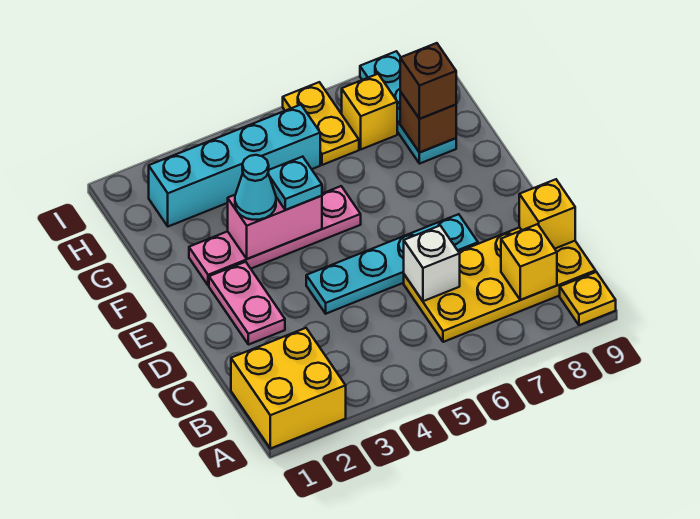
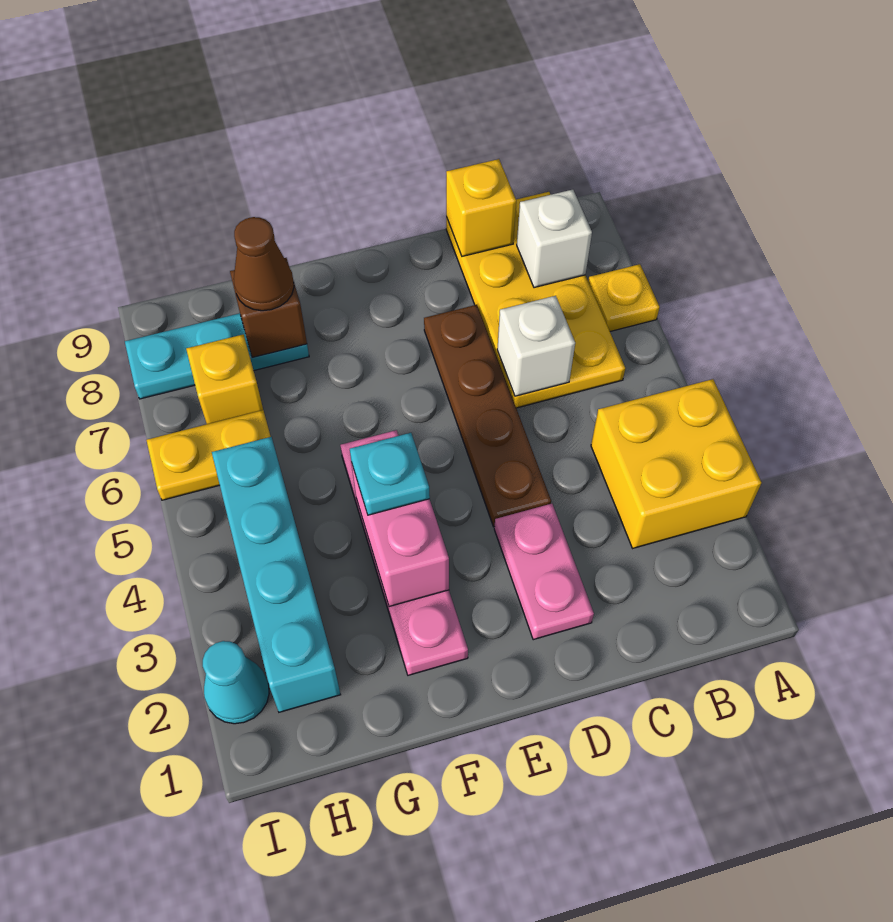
yellow 2x2 brick [231,328,346,449] -> yellow 2x2 brick moved to [591,379,762,548]
yellow 1x1 plate [560,272,616,325] -> yellow 1x1 plate moved to [588,264,660,331]
yellow 1x1 brick [501,224,557,300] -> white 1x1 brick [517,190,592,288]
pink 1x2 plate [209,262,285,345] -> pink 1x2 plate turned to [494,504,594,640]
cyan 1x4 plate [306,214,478,314] -> brown 1x4 plate [424,305,551,527]
cyan 1x1 cone [235,155,276,220] -> cyan 1x1 cone moved to [203,641,269,724]
brown 1x1 brick [400,43,456,119] -> brown 1x1 cone [234,217,294,311]

